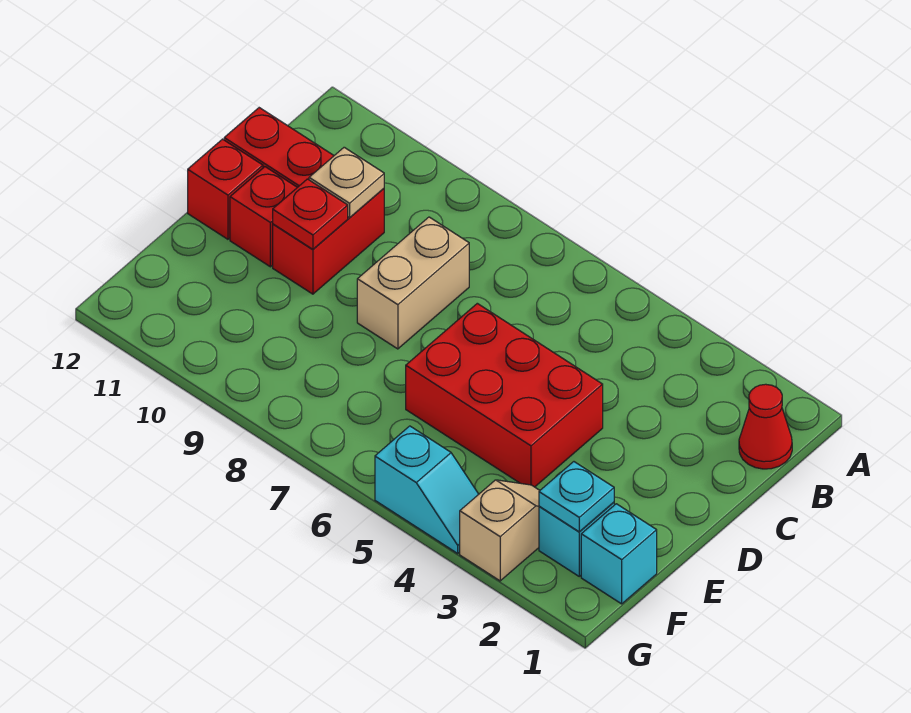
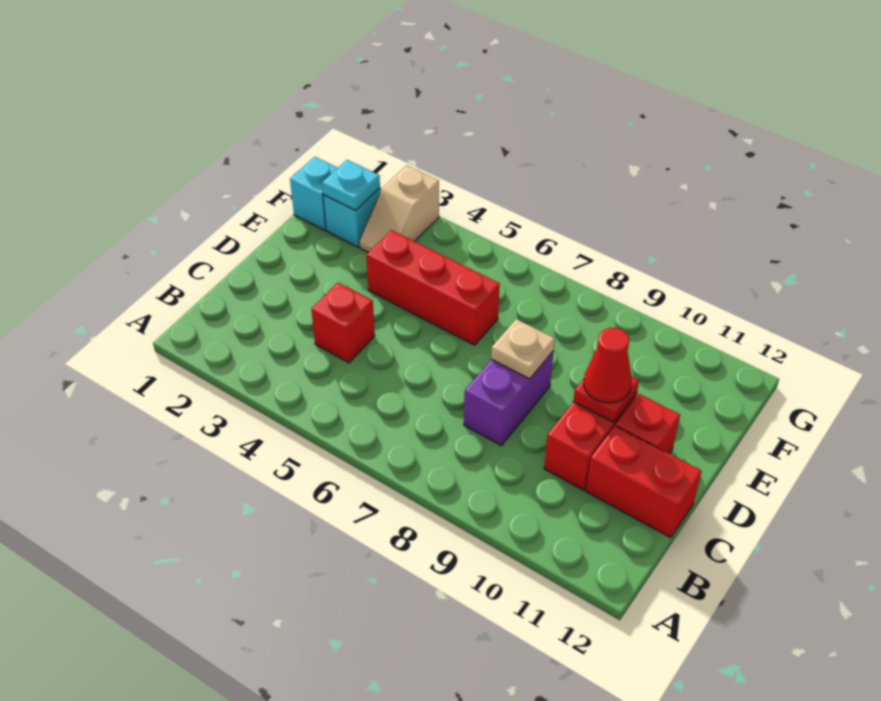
red 1x1 cone [739,384,792,469] -> red 1x1 cone moved to [584,328,632,403]
tan 1x2 brick [357,217,469,349] -> purple 1x2 brick [464,351,554,445]
tan 1x1 plate [309,147,384,218] -> tan 1x1 plate moved to [491,319,555,379]
red 2x3 brick [406,303,603,487] -> red 1x3 brick [366,230,500,345]
red 1x1 brick [188,139,263,239] -> red 1x1 brick moved to [311,283,375,363]
cyan 1x2 slope [375,426,479,553] -> none

